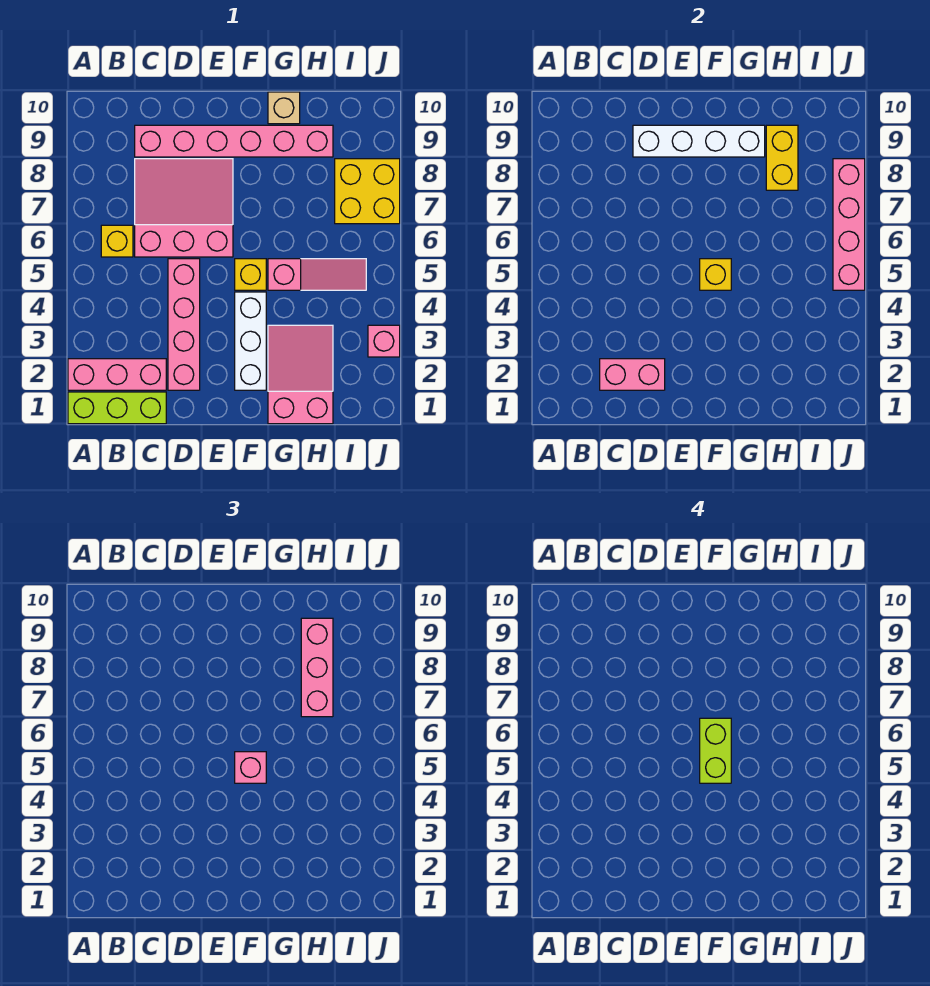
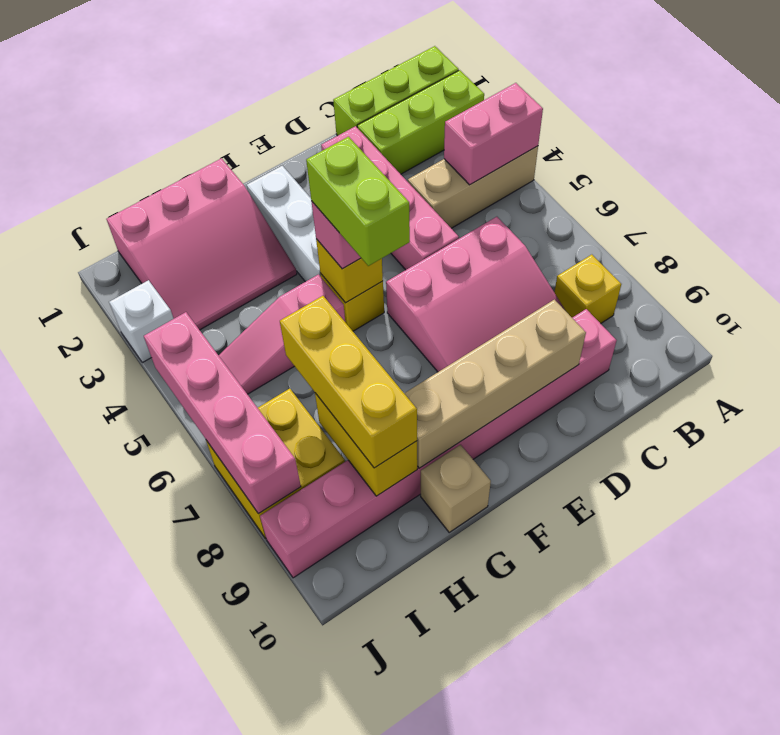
pink 1x3 brick [68,359,166,390] -> lime 1x3 brick [357,70,484,174]
none -> tan 1x3 brick [408,146,538,228]
yellow 1x1 brick [101,225,133,257] -> yellow 1x1 brick moved to [554,255,621,324]
pink 1x2 brick [600,359,665,390] -> pink 1x2 brick moved to [444,83,543,185]
pink 1x6 brick [135,125,333,157] -> pink 1x8 brick [260,309,617,578]
white 1x4 brick [633,125,765,157] -> tan 1x4 brick [404,300,586,468]
pink 2x3 slope [268,325,333,424] -> pink 3x3 slope [107,158,297,330]
pink 1x3 brick [301,618,333,717] -> yellow 1x3 brick [280,296,417,468]
pink 1x1 brick [368,325,400,357] -> white 1x1 brick [109,280,174,363]

